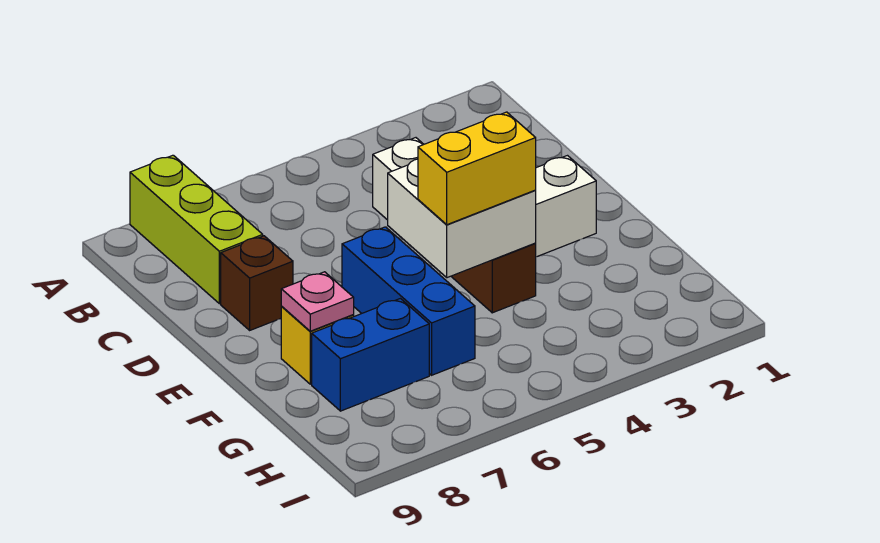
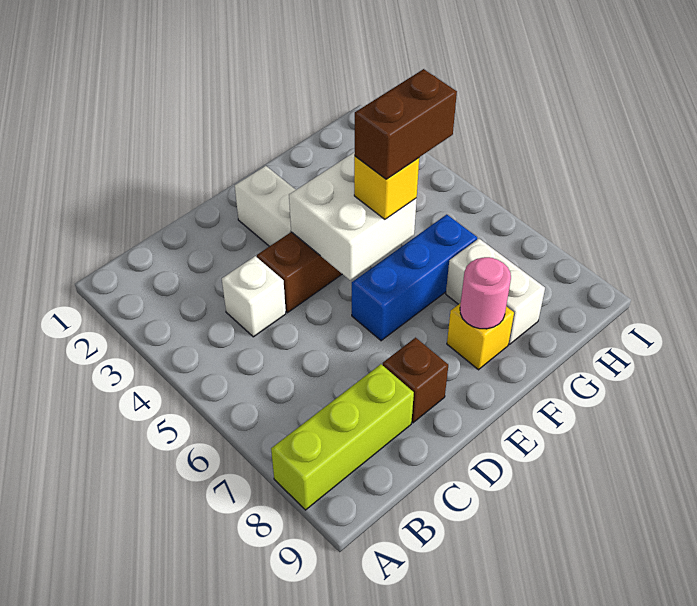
yellow 1x2 brick [418,112,536,225] -> yellow 1x1 brick [354,156,419,219]
none -> brown 1x2 brick [354,69,457,179]
pink 1x1 plate [281,272,354,331] -> pink 1x1 round brick [460,257,511,329]
blue 1x2 brick [312,299,429,411] -> white 1x2 brick [446,239,545,344]

